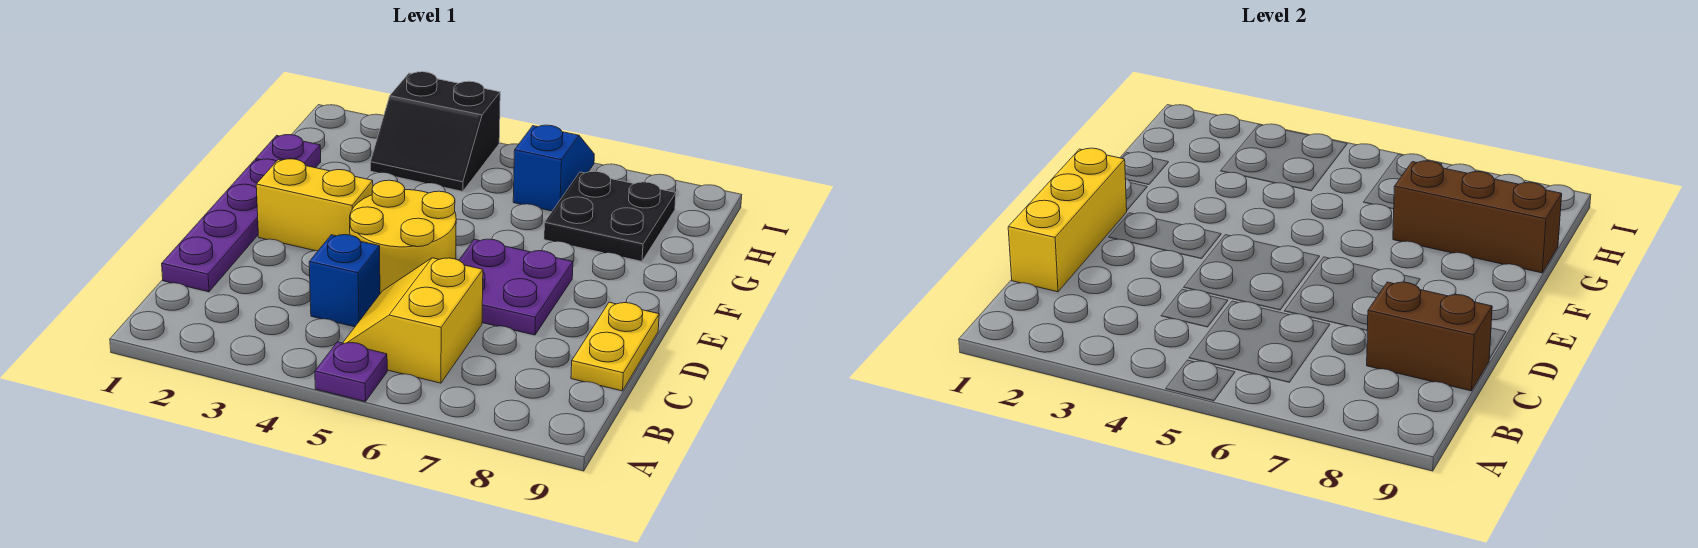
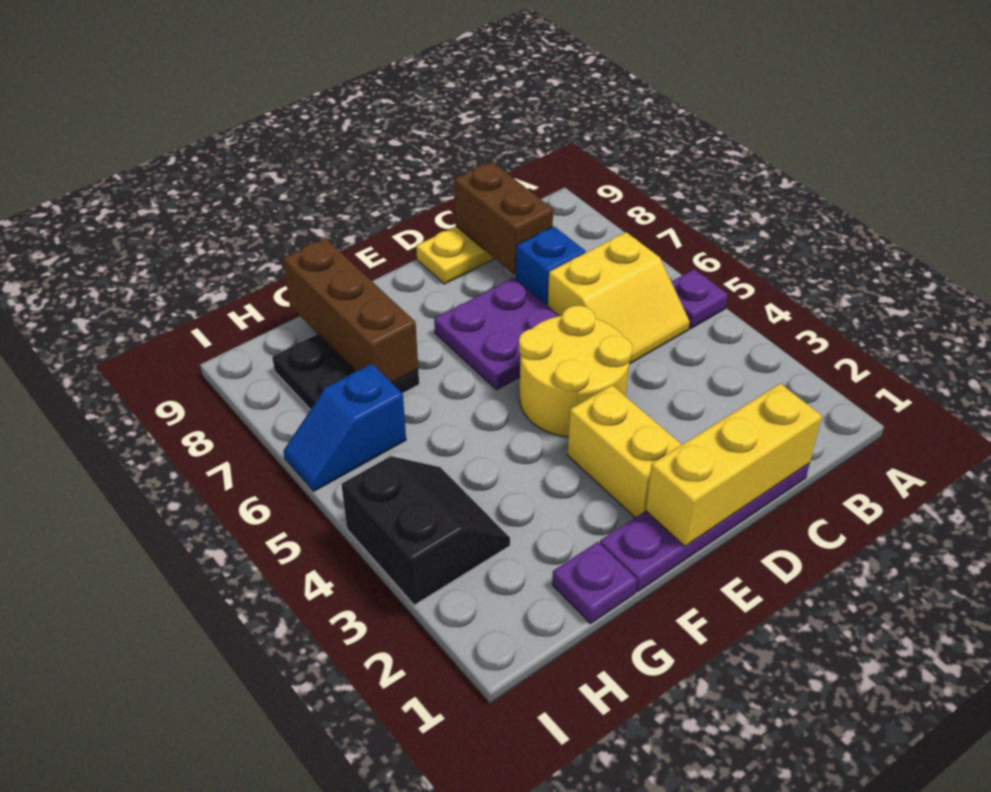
blue 1x1 brick [309,235,380,327] -> blue 1x1 brick moved to [516,227,586,305]

